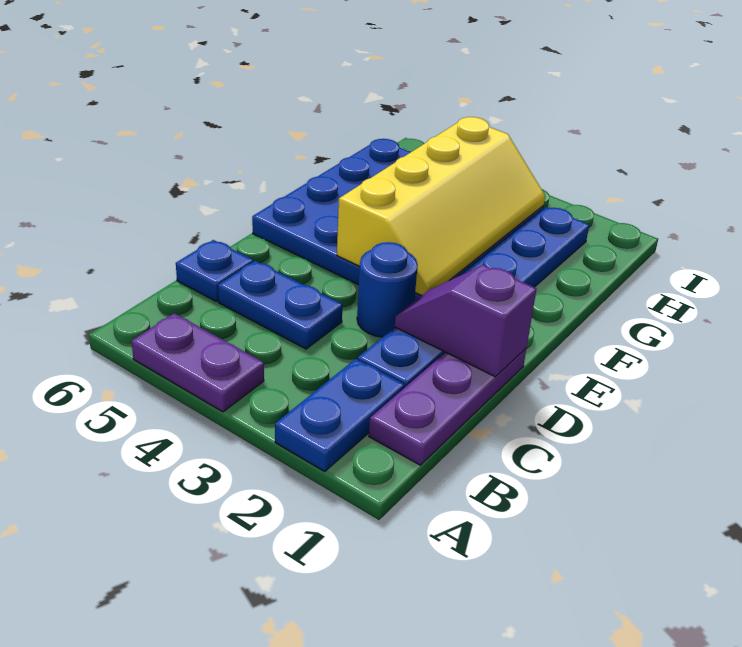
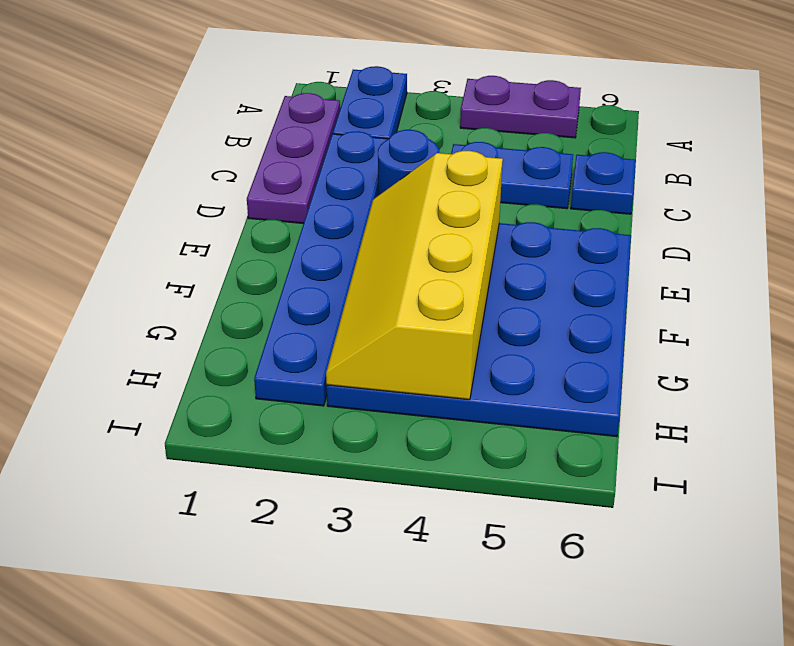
purple 1x2 slope [395,265,536,377] -> none

